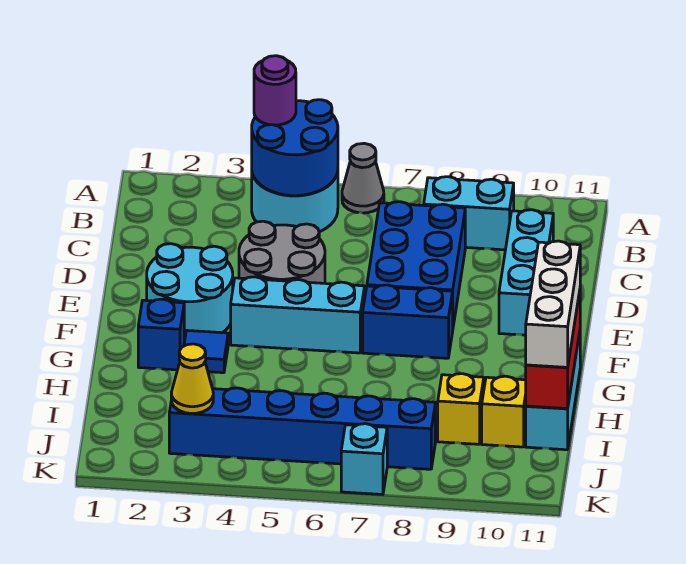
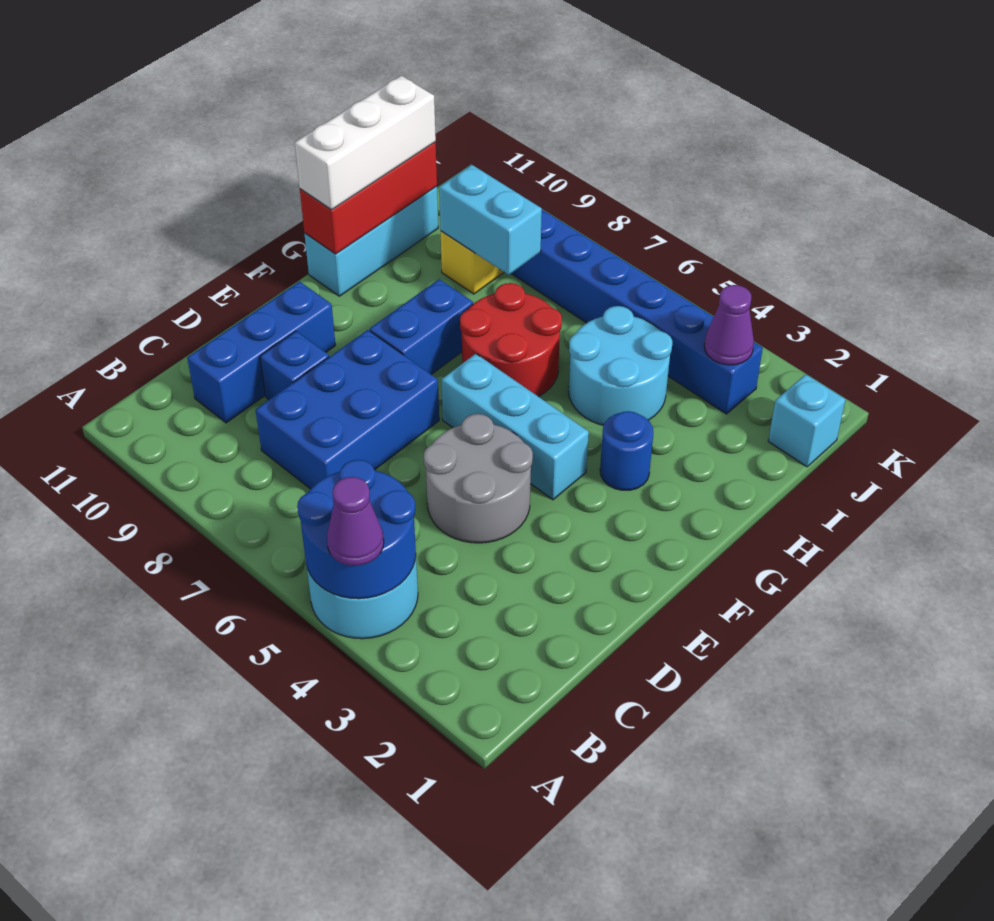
purple 1x1 round brick [254,56,296,125] -> purple 1x1 cone [327,477,384,566]
grey 1x1 cone [342,143,384,213] -> none
cyan 1x2 brick [424,177,514,250] -> cyan 1x2 brick moved to [439,165,542,275]
cyan 1x3 brick [499,210,553,335] -> blue 1x3 brick [187,282,336,423]
cyan 2x2 round brick [147,244,233,342] -> cyan 2x2 round brick moved to [569,306,672,426]
blue 1x2 brick [363,285,453,358] -> blue 1x2 brick turned to [370,279,473,375]
blue 1x1 brick [138,299,184,370] -> blue 1x1 brick moved to [260,331,329,400]
blue 1x1 tile [184,331,228,373] -> blue 1x1 round brick [600,411,653,490]
none -> red 2x2 round brick [460,283,562,397]
yellow 1x1 brick [482,376,526,447] -> none
yellow 1x1 cone [171,344,213,414] -> purple 1x1 cone [704,285,754,365]
cyan 1x1 brick [341,424,387,495] -> cyan 1x1 brick moved to [768,374,845,467]

